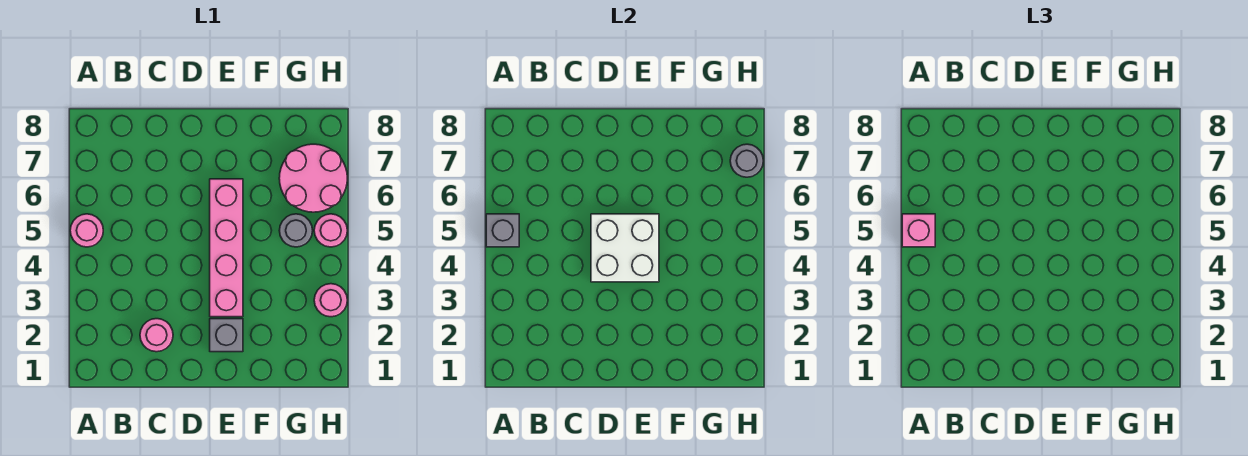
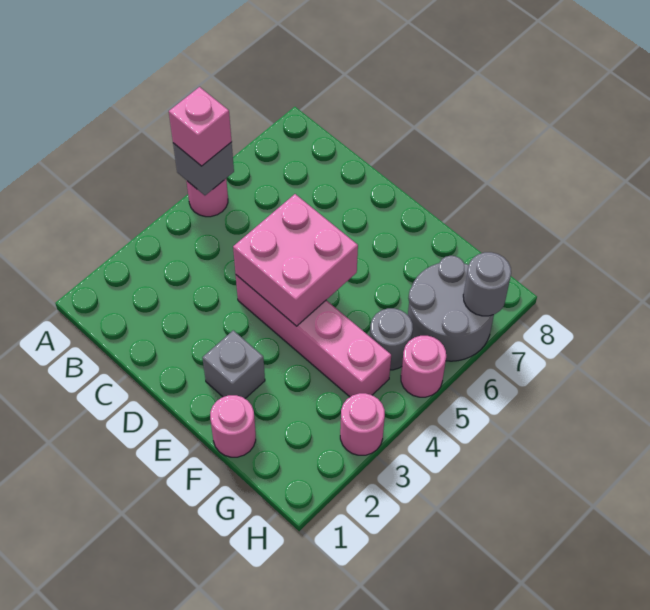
pink 1x1 round brick [140,319,173,352] -> pink 1x1 round brick moved to [210,395,256,457]
white 2x2 brick [591,214,659,282] -> pink 2x2 brick [233,194,358,326]
pink 1x4 brick [210,179,243,317] -> pink 1x4 brick turned to [236,275,391,397]
pink 2x2 round brick [279,144,347,212] -> grey 2x2 round brick [408,256,494,361]

